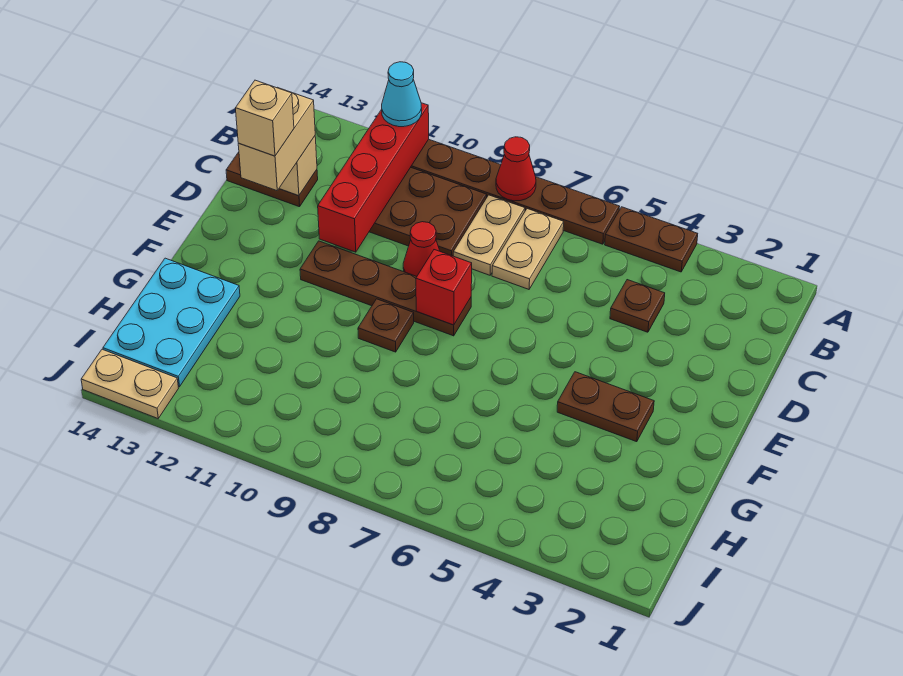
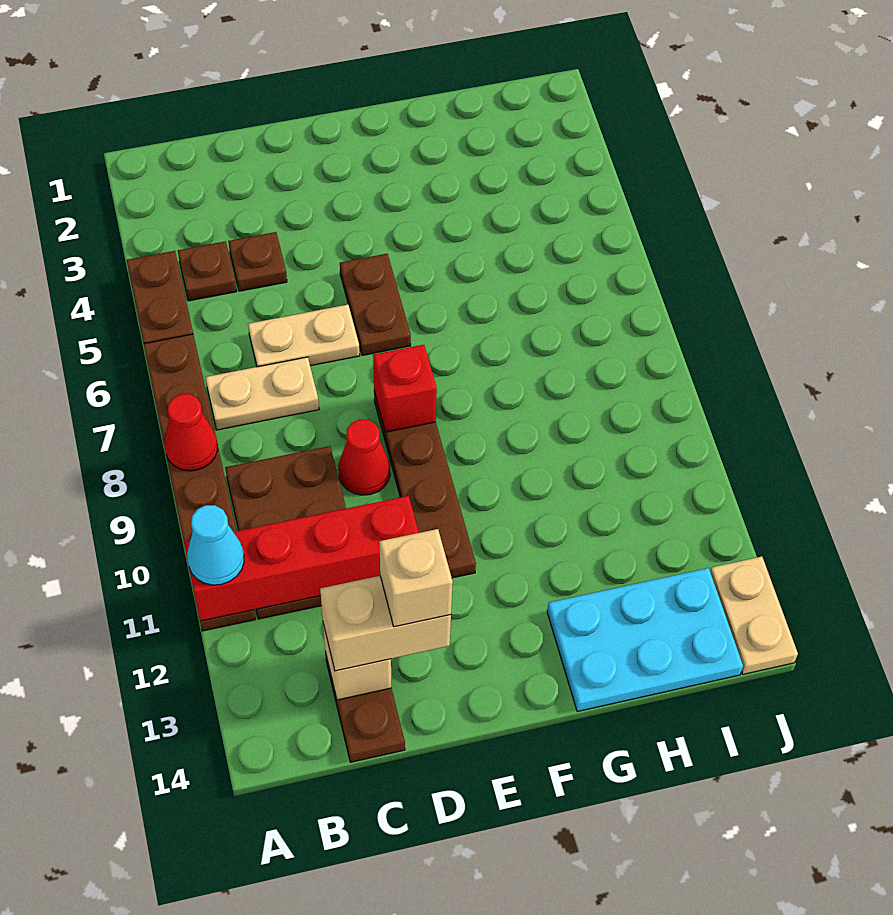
tan 1x2 plate [453,195,525,275] -> tan 1x2 plate moved to [248,305,360,367]
brown 1x2 plate [557,372,654,442] -> brown 1x2 plate moved to [340,254,411,356]
brown 1x1 plate [358,299,414,352] -> brown 1x1 plate moved to [178,241,237,301]

